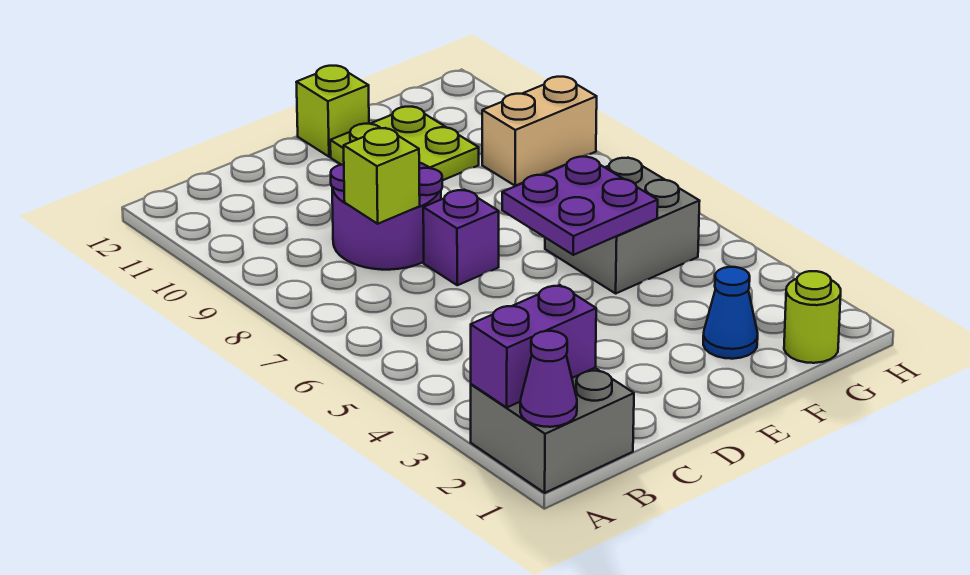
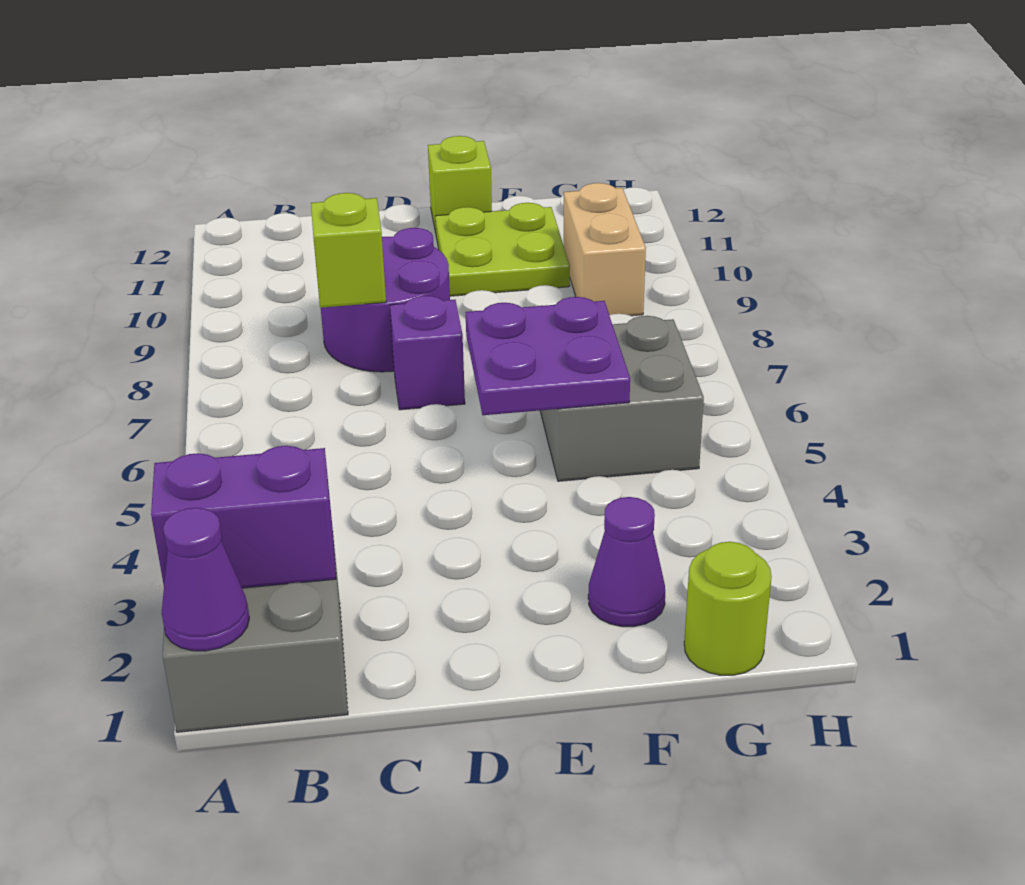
blue 1x1 cone [703,267,758,359] -> purple 1x1 cone [588,497,665,627]
tan 1x2 brick [482,77,597,186] -> tan 1x2 brick turned to [564,183,646,316]

